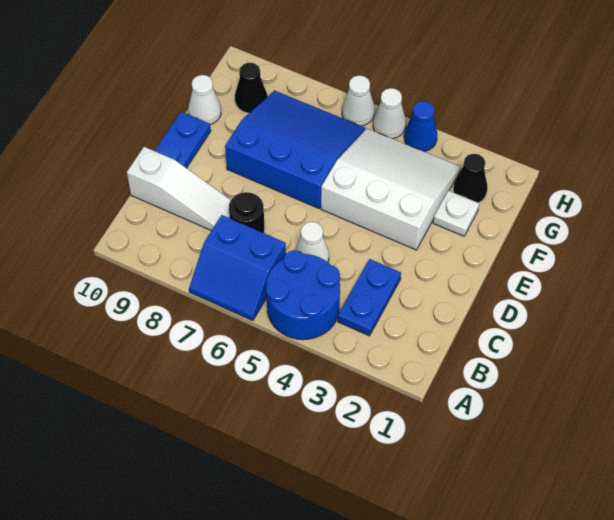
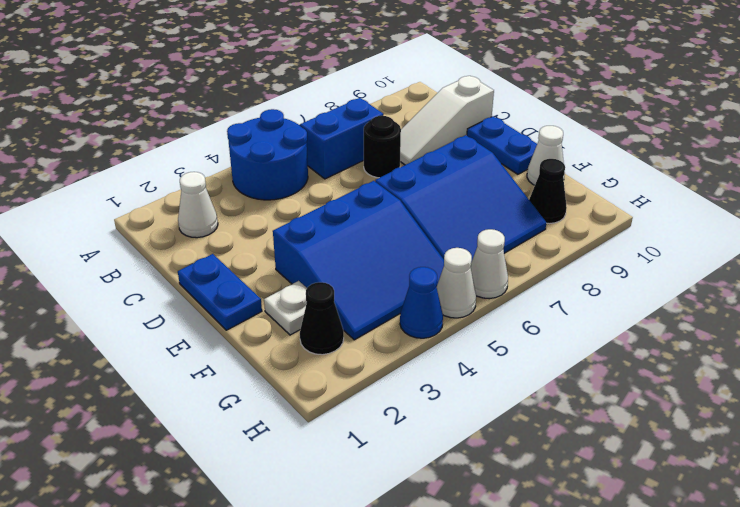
blue 1x2 plate [338,259,401,336] -> blue 1x2 plate moved to [178,254,262,330]
white 1x1 cone [295,222,329,262] -> white 1x1 cone moved to [178,172,218,238]
white 3x3 slope [321,129,460,250] -> blue 3x3 slope [273,181,444,340]

